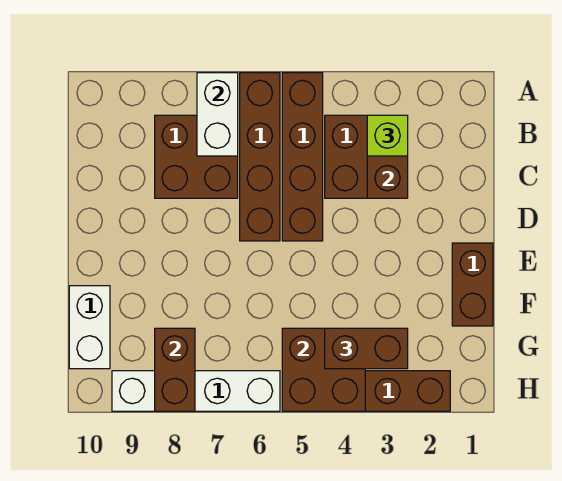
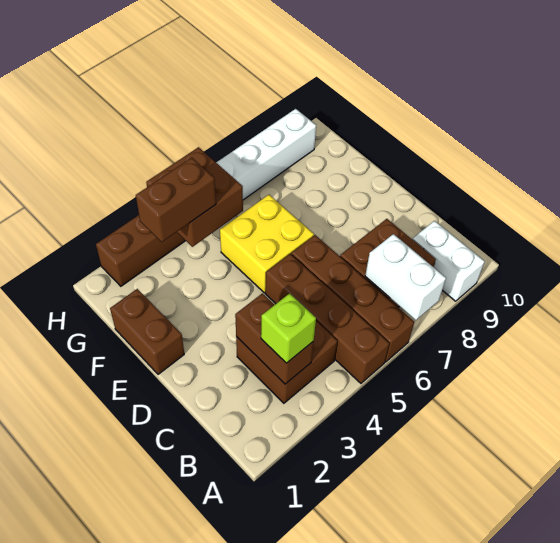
none -> yellow 2x2 brick [220,195,314,293]
white 1x2 brick [69,286,110,369] -> white 1x2 brick moved to [412,221,485,301]
brown 1x2 brick [155,328,195,411] -> none

